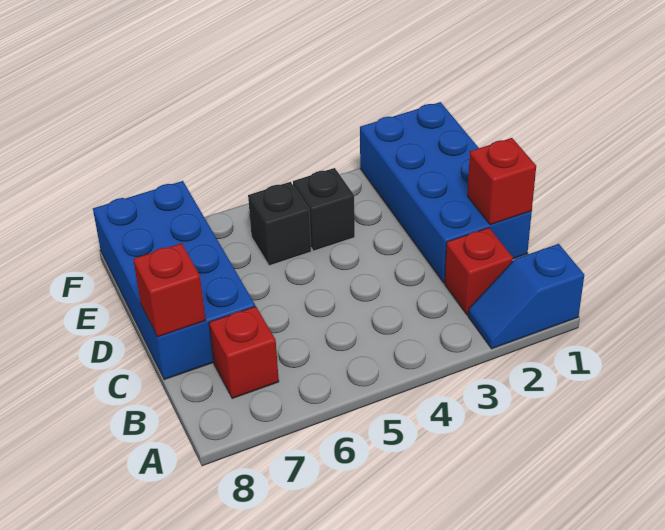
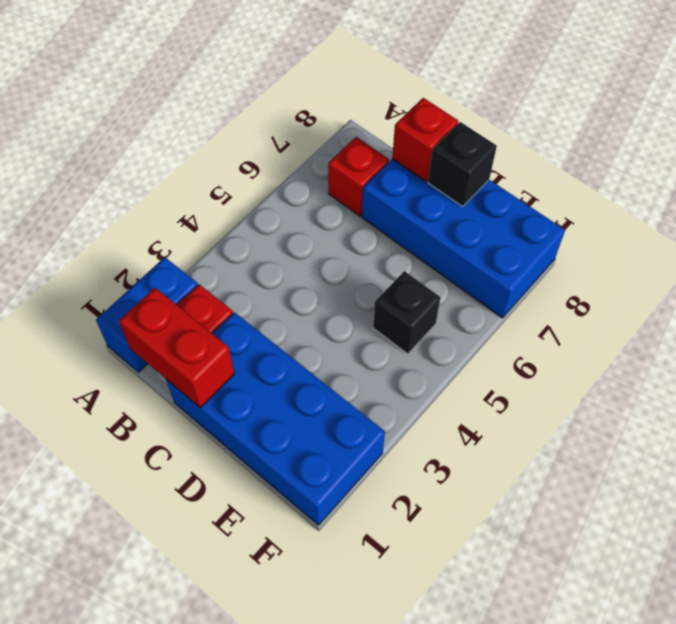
blue 1x2 slope [468,244,584,349] -> blue 1x2 brick [96,257,198,372]
red 1x1 brick [467,138,536,225] -> red 1x2 brick [119,288,234,408]
black 1x1 brick [293,168,355,251] -> black 1x1 brick moved to [428,122,497,207]

